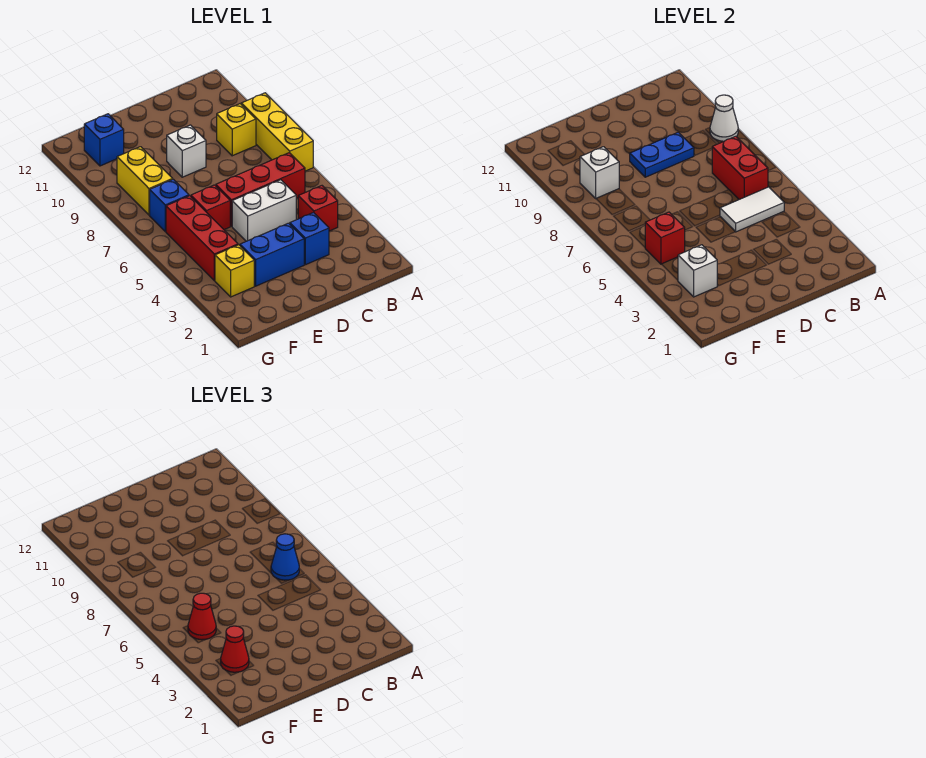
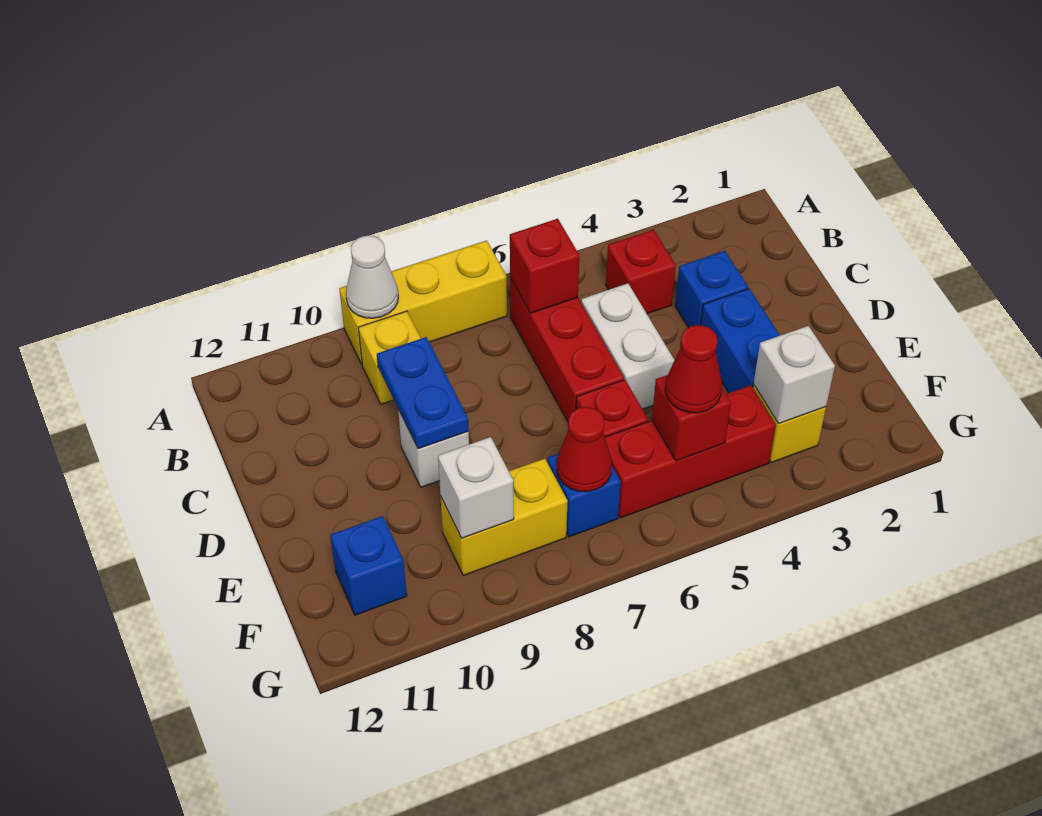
white 1x2 tile [720,187,784,232] -> none
red 1x2 brick [712,136,768,199] -> red 1x1 brick [510,219,580,313]
blue 1x1 cone [271,534,299,580] -> none
red 1x1 cone [221,626,249,672] -> red 1x1 cone moved to [557,407,612,492]

